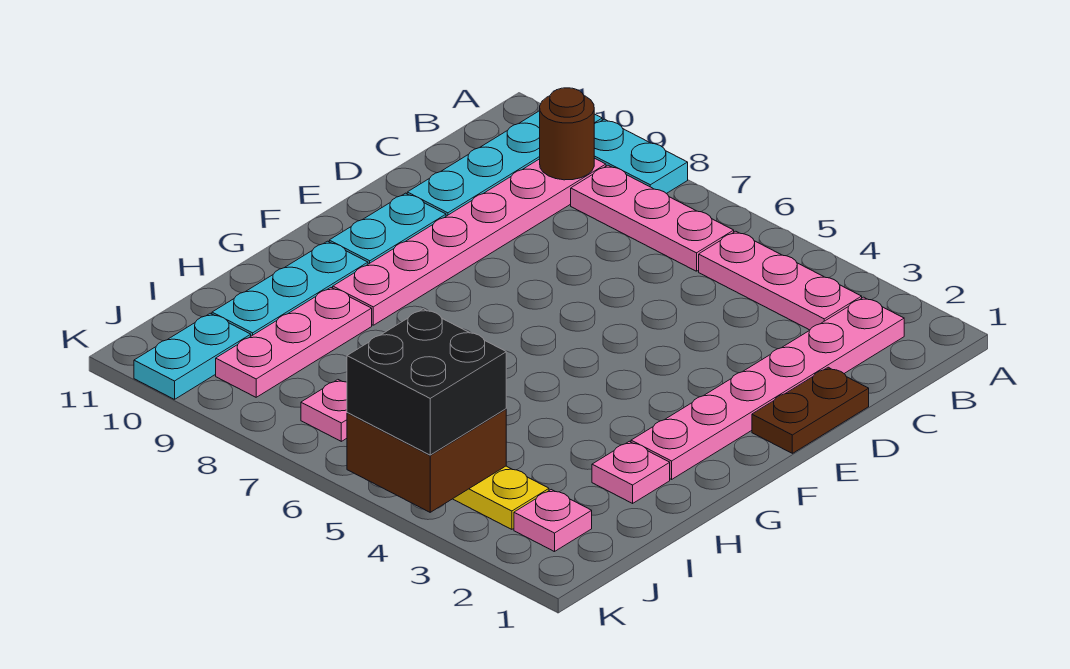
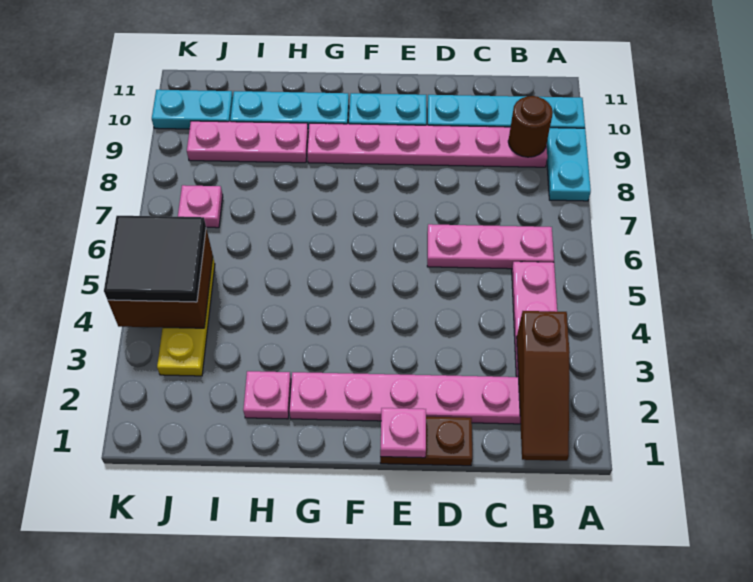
none -> brown 1x3 slope [517,311,570,461]
pink 1x3 plate [571,165,734,271] -> pink 1x3 plate turned to [427,224,554,269]
pink 1x1 plate [514,490,592,552] -> pink 1x1 plate moved to [380,408,426,458]
black 2x2 brick [347,309,506,455] -> black 2x2 tile [104,216,206,302]

